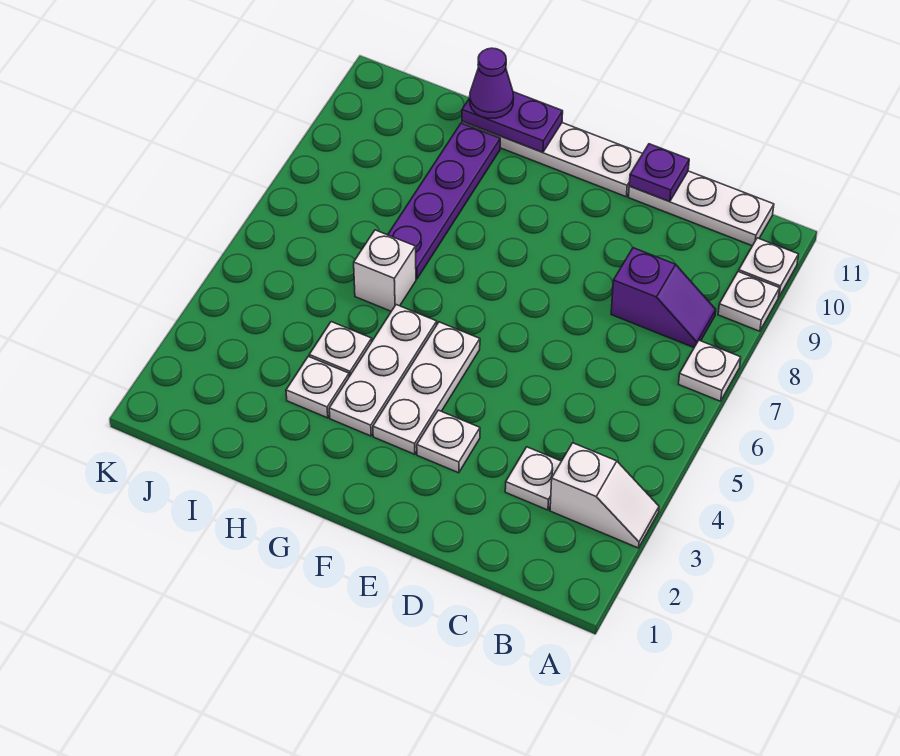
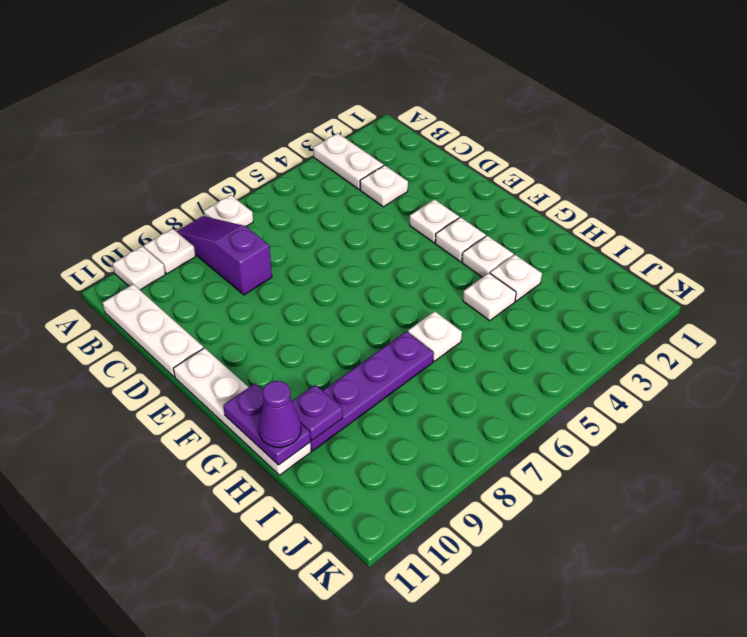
white 1x2 slope [550,443,659,548] -> white 1x2 plate [313,133,384,190]
purple 1x2 slope [611,248,716,347] -> purple 1x3 slope [176,216,272,295]
purple 1x1 plate [629,144,689,202] -> purple 1x1 plate moved to [292,385,343,440]
white 1x3 plate [373,322,480,454] -> white 1x1 plate [435,217,486,262]
white 1x3 plate [329,305,437,436] -> white 1x1 plate [462,236,513,277]
white 1x1 brick [354,230,416,311] -> white 1x1 plate [408,311,462,361]

